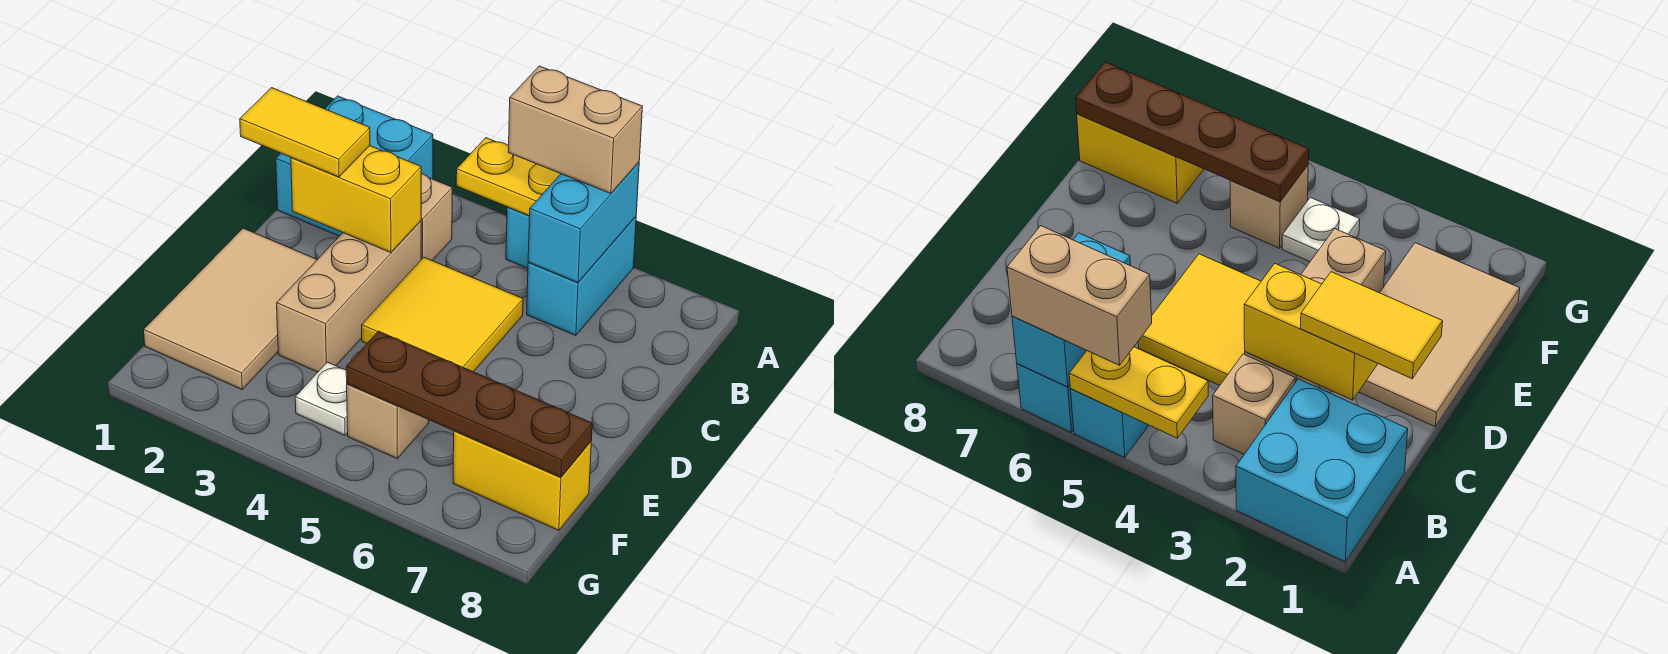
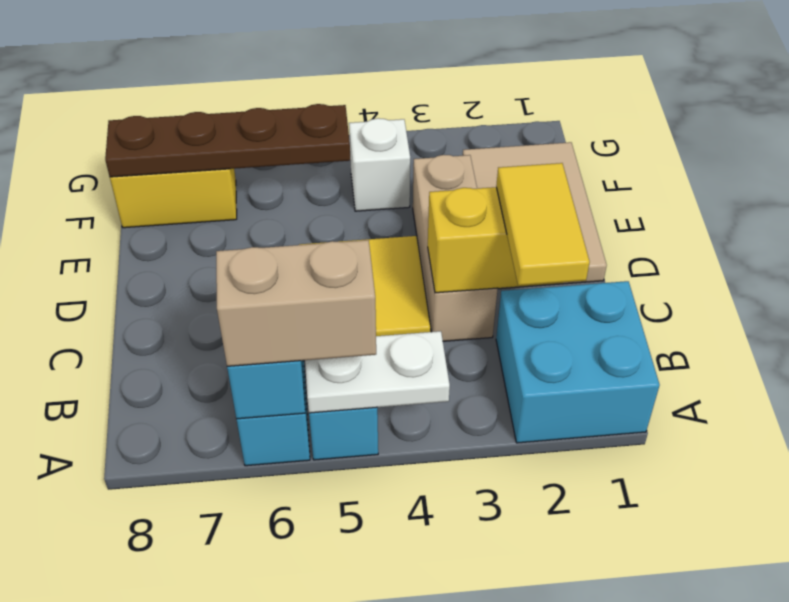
yellow 1x2 plate [456,138,561,216] -> white 1x2 plate [305,331,450,413]
tan 1x1 brick [421,173,453,261] -> none
yellow 1x2 tile [240,88,370,177] -> yellow 1x2 tile turned to [496,163,590,286]
white 1x1 plate [295,362,348,435] -> white 1x1 brick [349,118,410,211]
tan 1x1 brick [347,384,429,459] -> none

